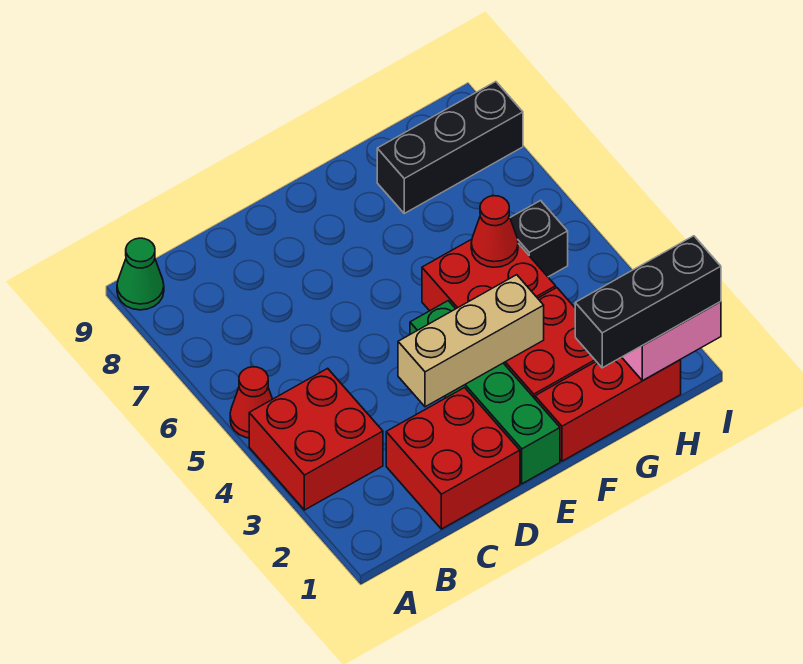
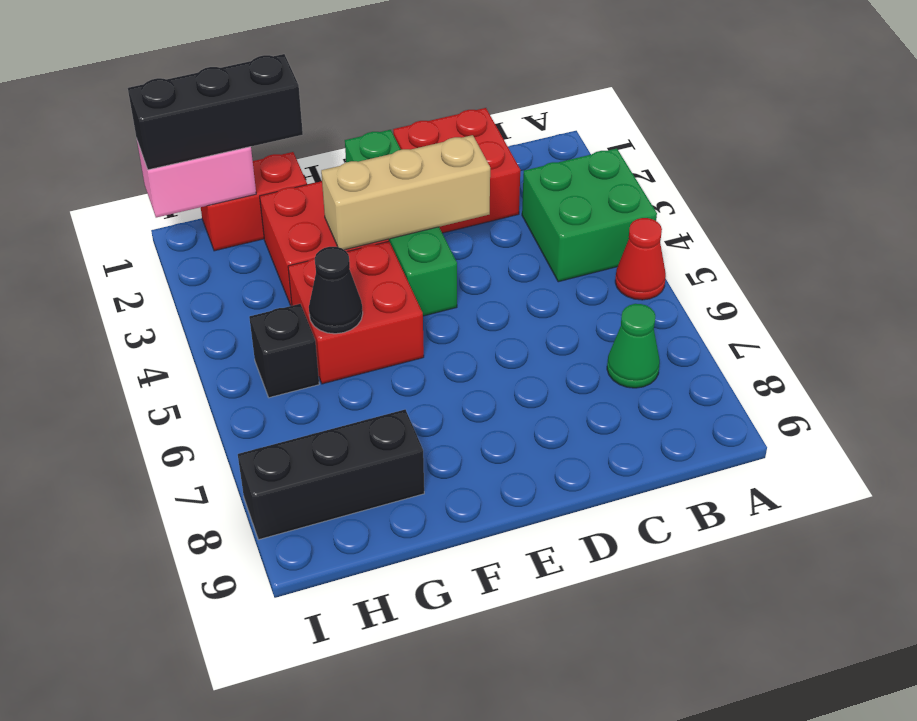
red 2x2 brick [249,368,383,510] -> green 2x2 brick [522,148,657,282]
green 1x1 cone [117,238,164,310] -> green 1x1 cone moved to [607,304,660,388]
red 1x3 brick [535,357,681,461] -> red 1x2 brick [201,152,307,251]
red 1x1 cone [471,196,518,267] -> black 1x1 cone [309,247,363,334]

